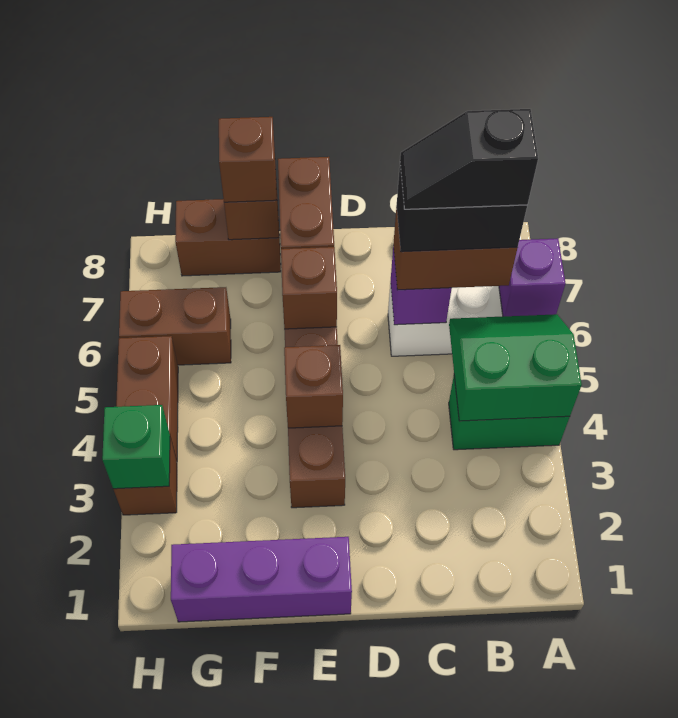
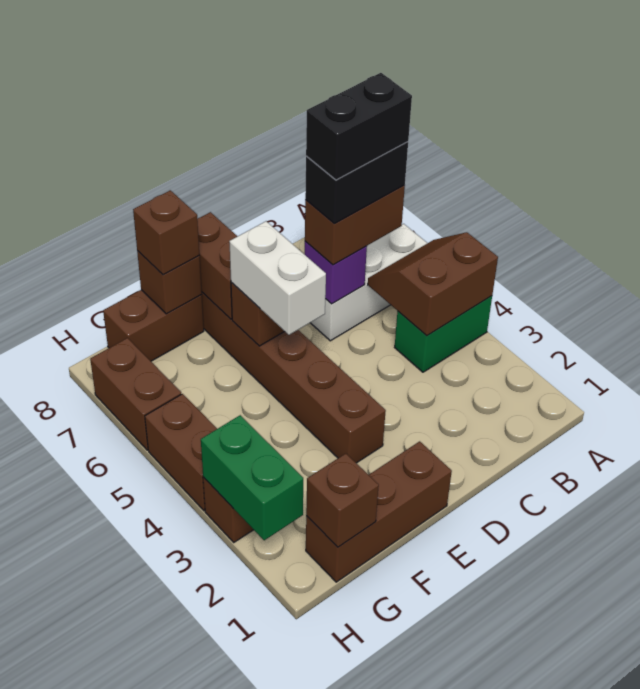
green 2x2 slope [449,314,582,421] -> brown 2x2 slope [368,232,498,336]
purple 1x1 brick [499,238,566,316] -> none
black 1x2 slope [400,109,538,209] -> black 1x2 brick [306,73,412,180]
purple 1x3 brick [171,537,352,622] -> brown 1x3 brick [306,441,452,582]
brown 1x1 brick [284,345,343,428] -> brown 1x1 brick moved to [306,454,379,547]
none -> white 1x2 brick [229,221,326,335]
brown 1x2 brick [119,287,231,365] -> brown 1x2 brick turned to [90,338,181,450]
green 1x1 brick [102,405,170,489] -> green 1x2 brick [201,415,303,540]

